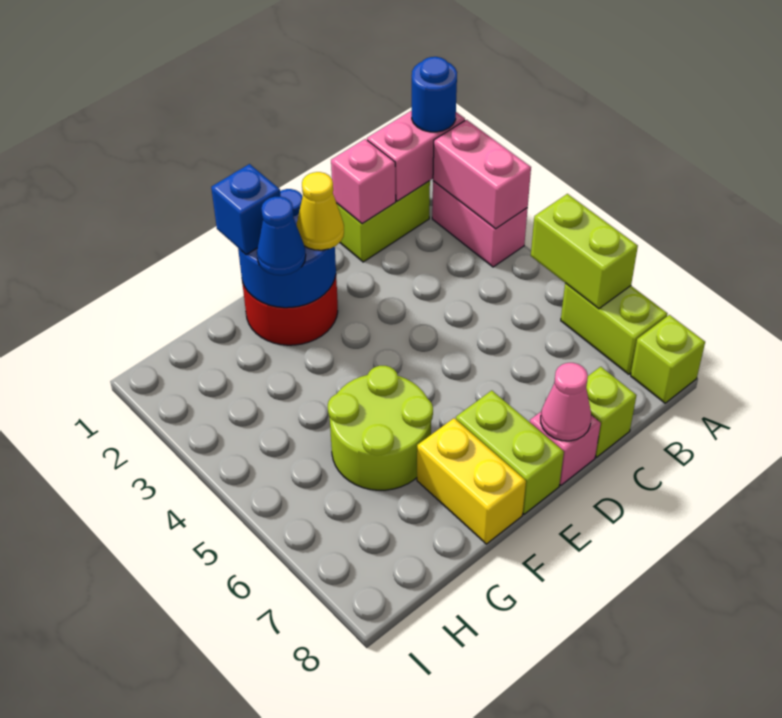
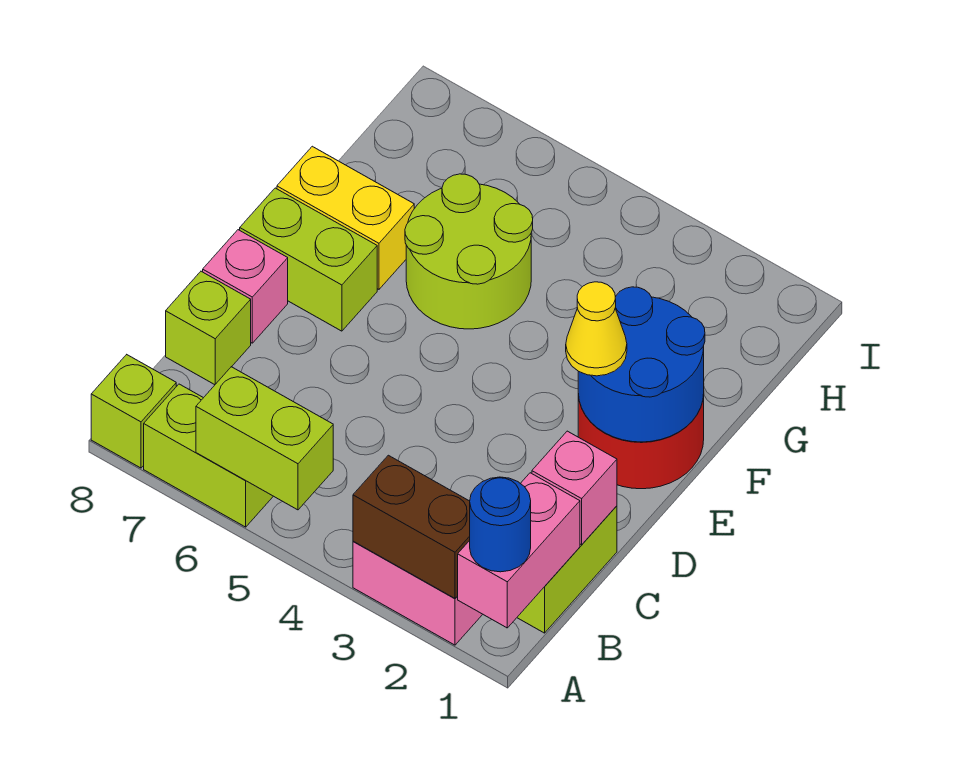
pink 1x2 brick [433,120,531,229] -> brown 1x2 brick [353,455,470,598]
pink 1x1 cone [541,363,591,441] -> none
blue 1x1 brick [211,164,281,255] -> none
blue 1x1 cone [257,197,306,275] -> none

